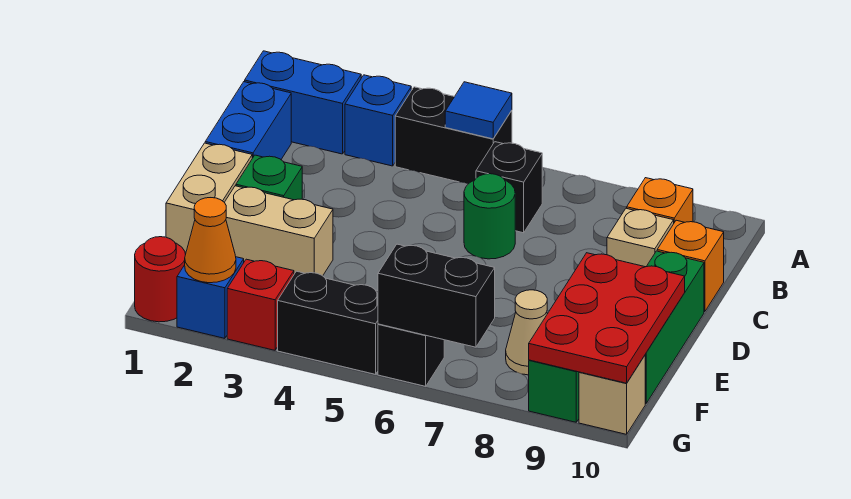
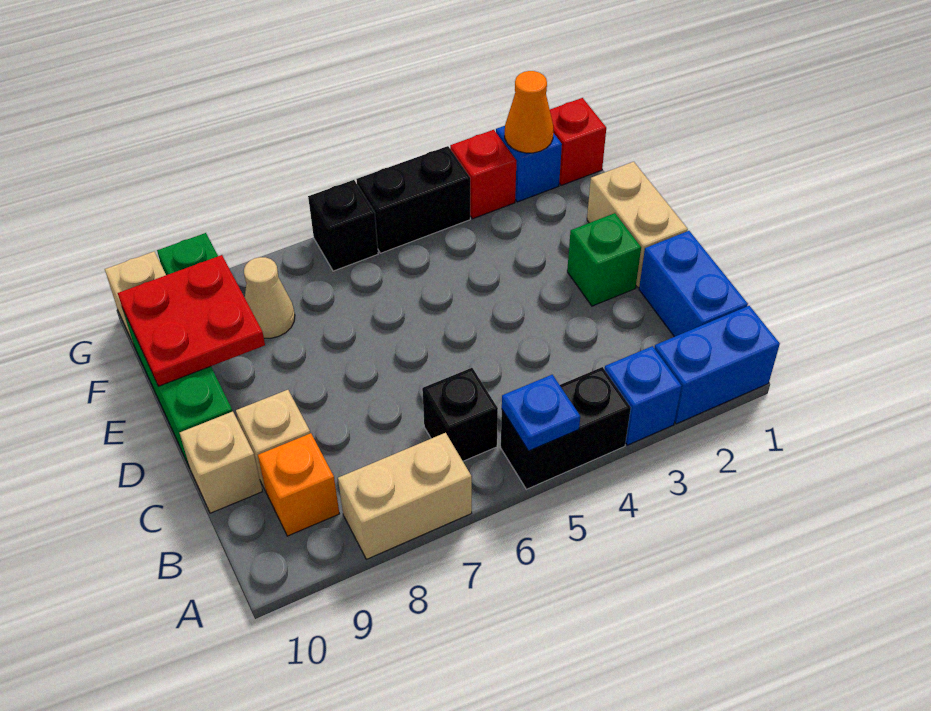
blue 1x1 tile [445,82,512,139] -> blue 1x1 plate [502,375,580,451]
green 1x1 round brick [464,174,515,259] -> none
orange 1x1 brick [657,220,724,311] -> tan 1x1 brick [180,411,262,513]
tan 1x2 brick [224,186,333,276] -> tan 1x2 brick moved to [338,433,472,559]
red 2x3 plate [529,253,685,383] -> red 2x2 plate [118,255,265,386]
red 1x1 round brick [135,237,186,322] -> red 1x1 brick [550,98,606,185]
black 1x2 brick [378,244,495,347] -> none

